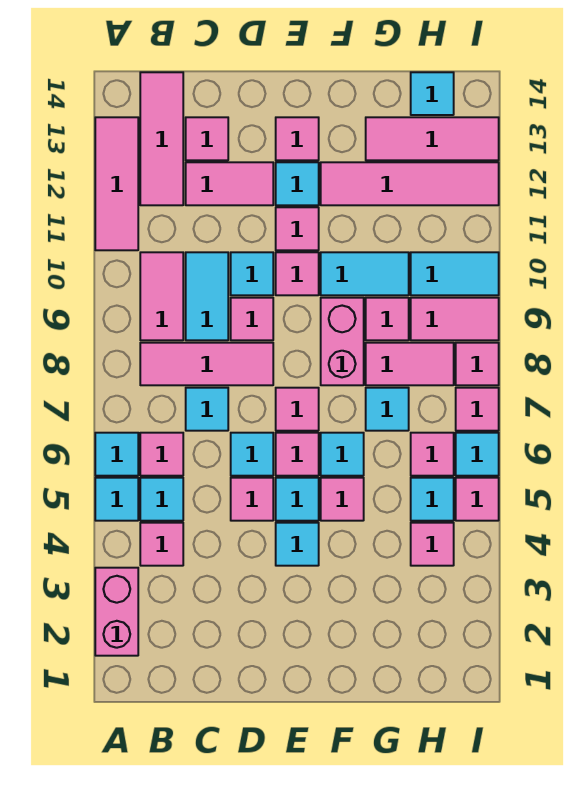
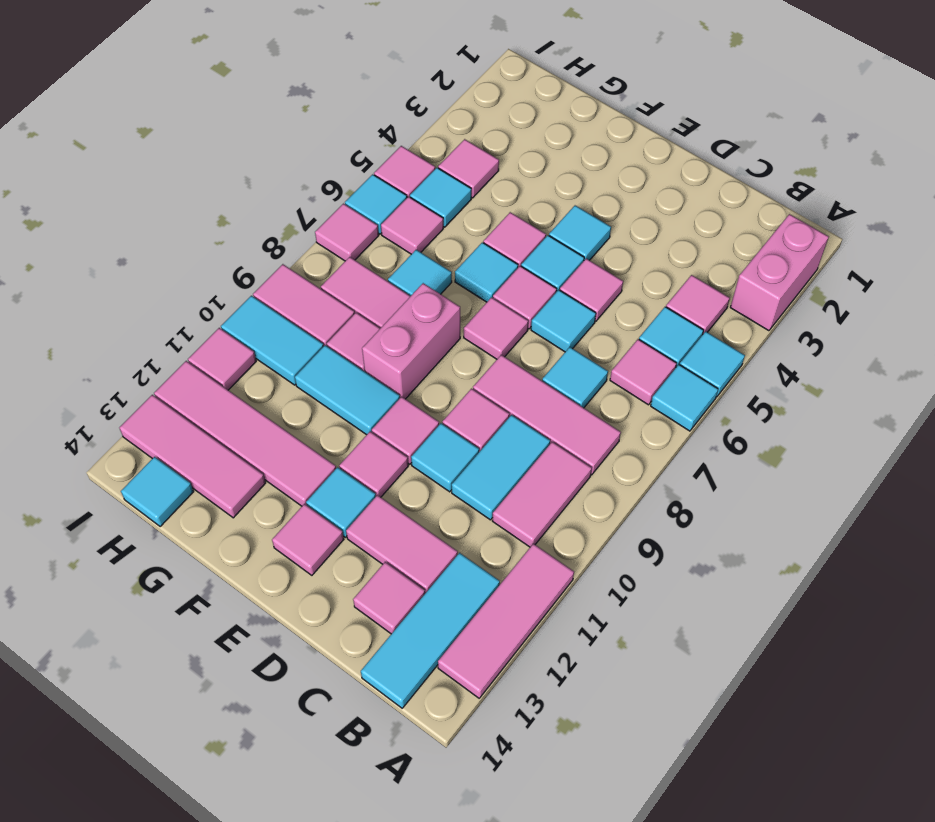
pink 1x3 tile [140,72,183,205] -> cyan 1x3 tile [361,553,500,708]
pink 1x1 tile [456,343,499,385] -> pink 1x1 tile moved to [188,328,256,390]

